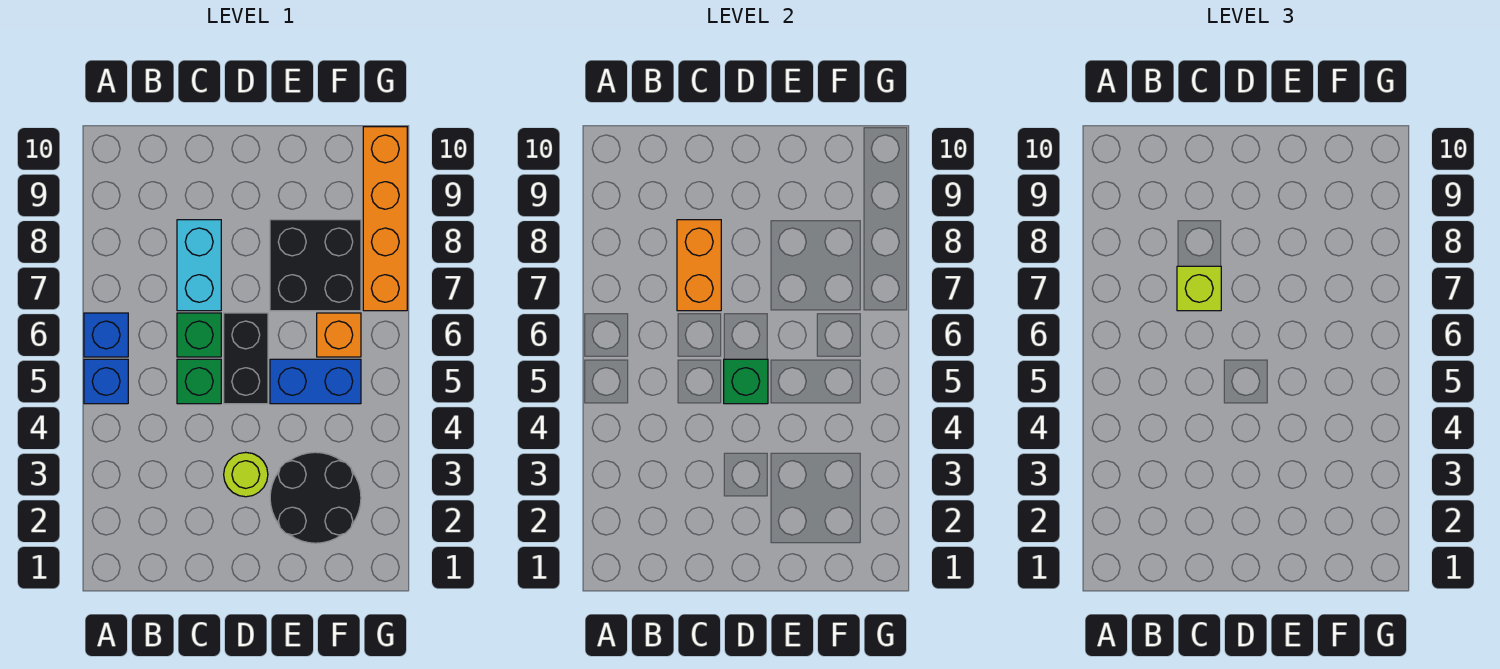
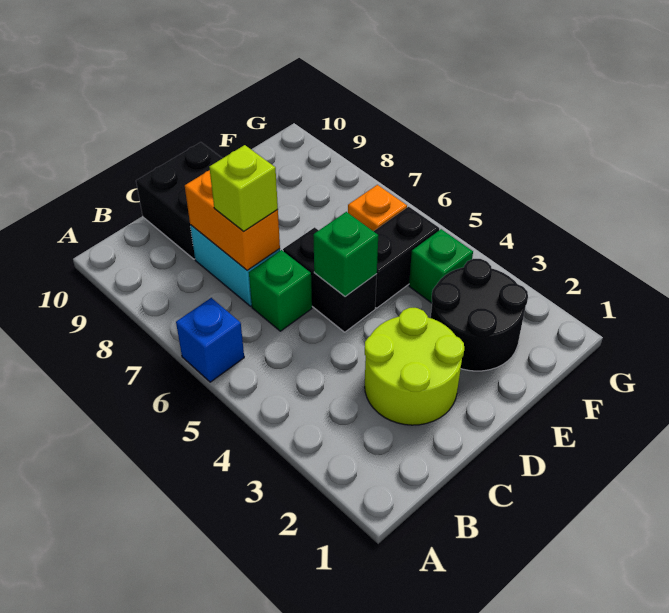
blue 1x1 brick [84,359,128,404] -> none
green 1x1 brick [177,359,221,404] -> green 1x1 brick moved to [409,229,473,303]
lime 1x1 round brick [224,452,268,497] -> lime 2x2 round brick [365,308,464,425]
blue 1x2 brick [270,359,361,404] -> black 1x2 brick [374,207,439,308]
black 2x2 brick [270,220,361,311] -> black 2x2 brick moved to [136,142,222,259]
orange 1x4 brick [363,127,407,311] -> none

